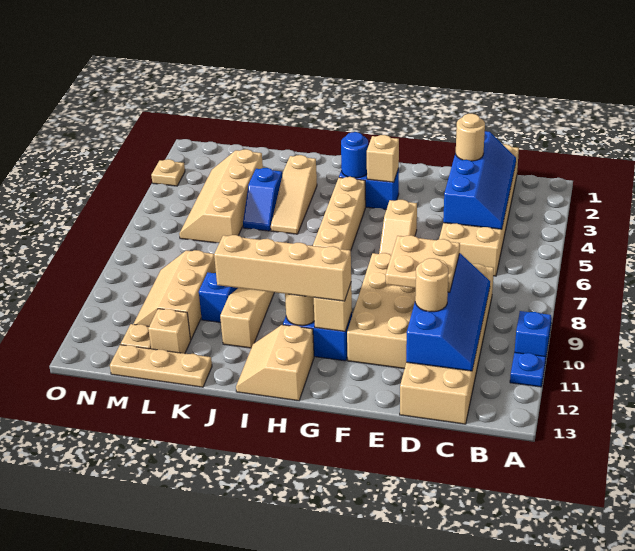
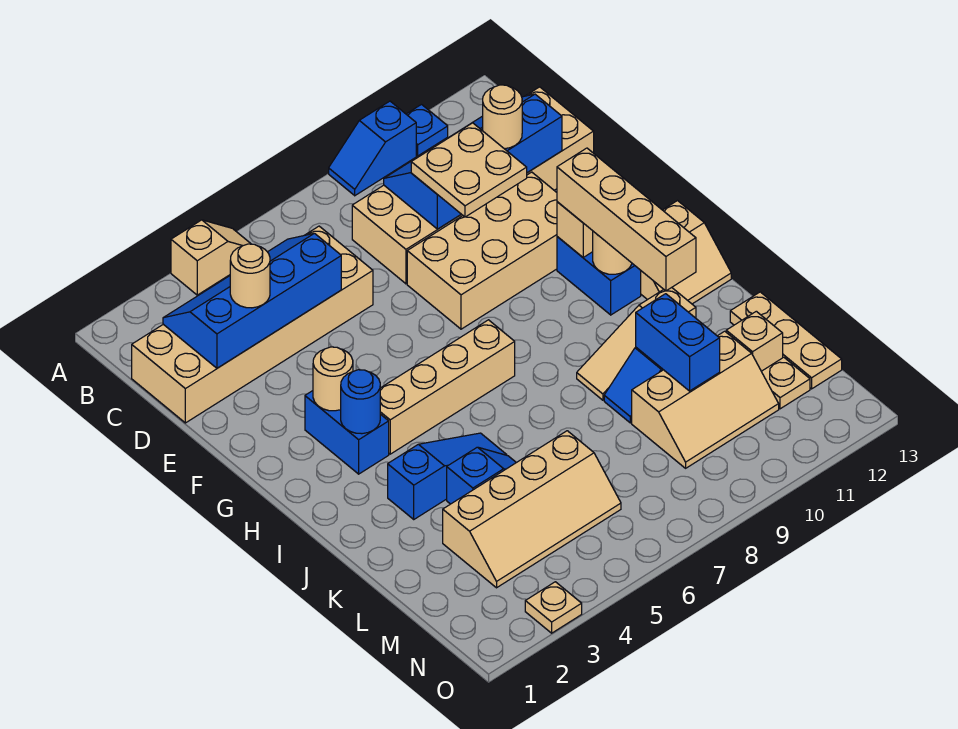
tan 1x2 slope [379,200,417,255] -> tan 1x2 slope moved to [171,220,251,295]
tan 1x1 brick [367,135,399,182] -> tan 1x1 round brick [313,347,353,411]
tan 1x3 slope [271,155,317,234] -> blue 1x3 slope [388,433,506,519]
none -> blue 1x2 brick [636,294,720,391]

